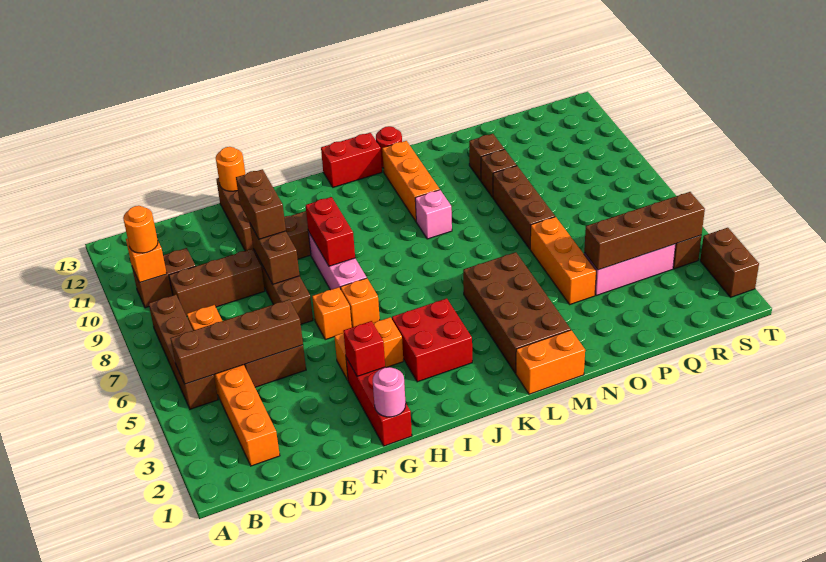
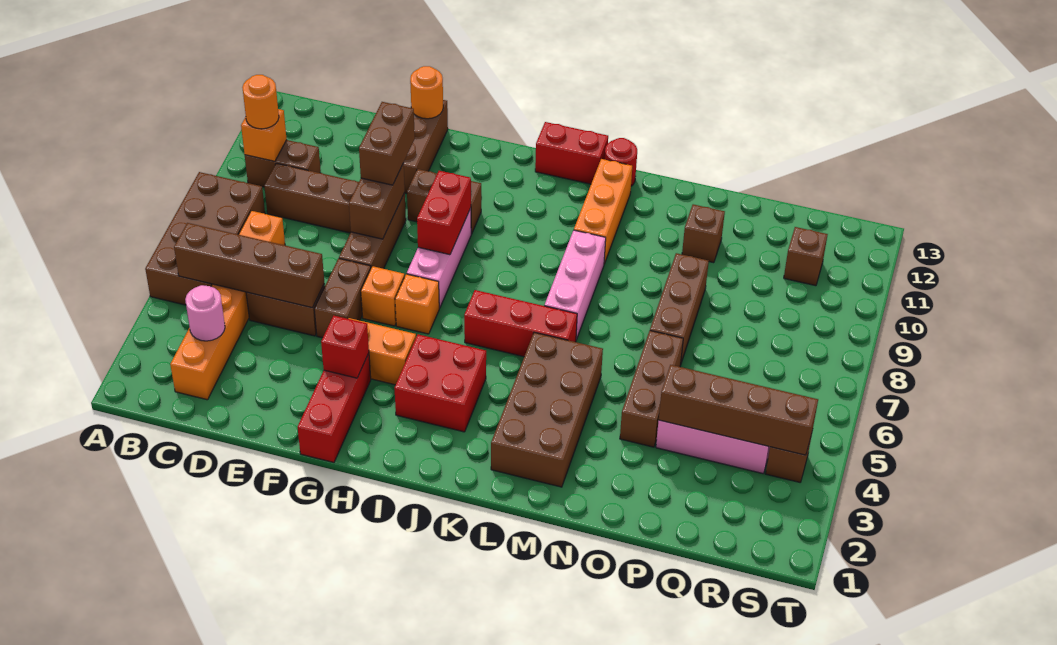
brown 1x4 brick [149,295,218,409] -> brown 2x4 brick [145,172,265,305]
pink 1x1 round brick [373,367,406,417] -> pink 1x1 round brick moved to [185,285,225,341]
none -> red 1x3 brick [464,290,577,357]
orange 1x2 brick [516,330,585,394] -> none
pink 1x1 brick [415,190,452,239] -> pink 1x3 brick [544,230,606,340]
orange 1x3 brick [530,217,596,304] -> brown 1x3 brick [620,331,683,447]
brown 1x1 brick [481,149,517,197] -> brown 1x1 brick moved to [784,227,828,286]
brown 1x2 brick [700,228,759,297] -> brown 1x2 brick moved to [314,258,371,338]

